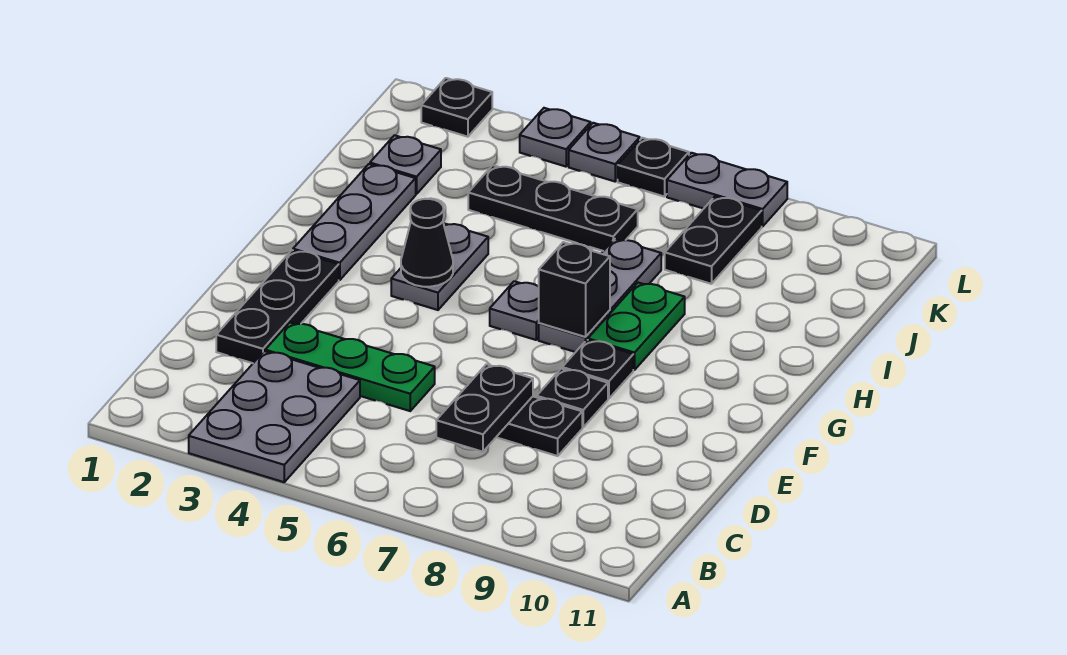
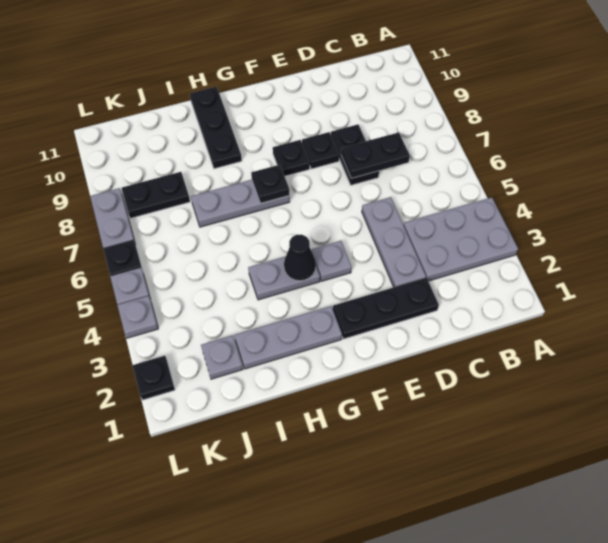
green 1x3 plate [265,323,435,411] -> grey 1x3 plate [362,197,426,287]
grey 1x1 plate [490,281,539,340] -> grey 1x1 plate moved to [311,241,352,281]
black 1x1 brick [539,242,610,337] -> black 1x1 plate [251,165,289,203]
green 1x2 plate [588,283,685,370] -> none
black 1x3 plate [468,165,638,251] -> black 1x3 plate moved to [190,87,242,169]

